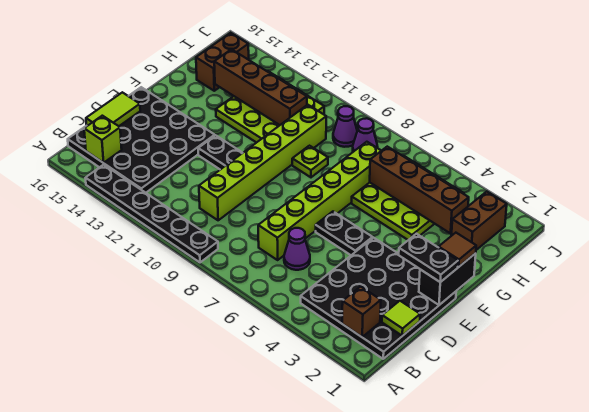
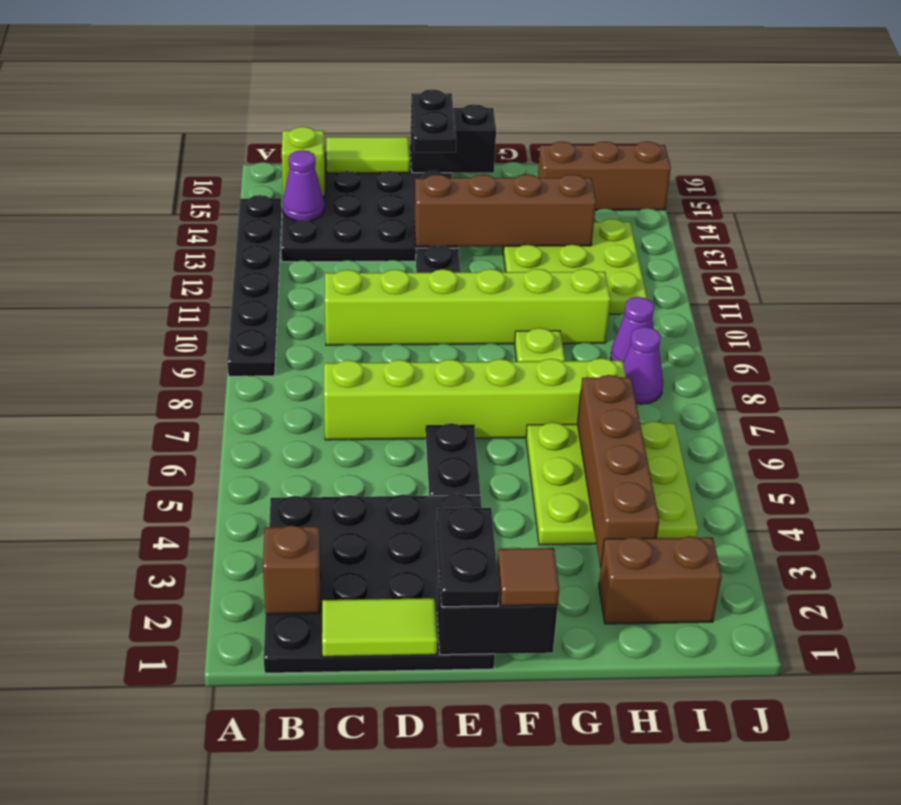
lime 1x1 tile [382,301,420,336] -> lime 1x2 tile [322,598,437,657]
purple 1x1 cone [284,228,310,270] -> purple 1x1 cone moved to [282,150,324,221]
none -> black 1x2 plate [411,89,456,152]
none -> black 1x2 brick [410,104,496,173]
brown 1x4 brick [214,49,307,125] -> brown 1x4 brick turned to [415,174,596,247]
brown 1x2 brick [196,33,249,91] -> brown 1x3 brick [538,142,671,210]

